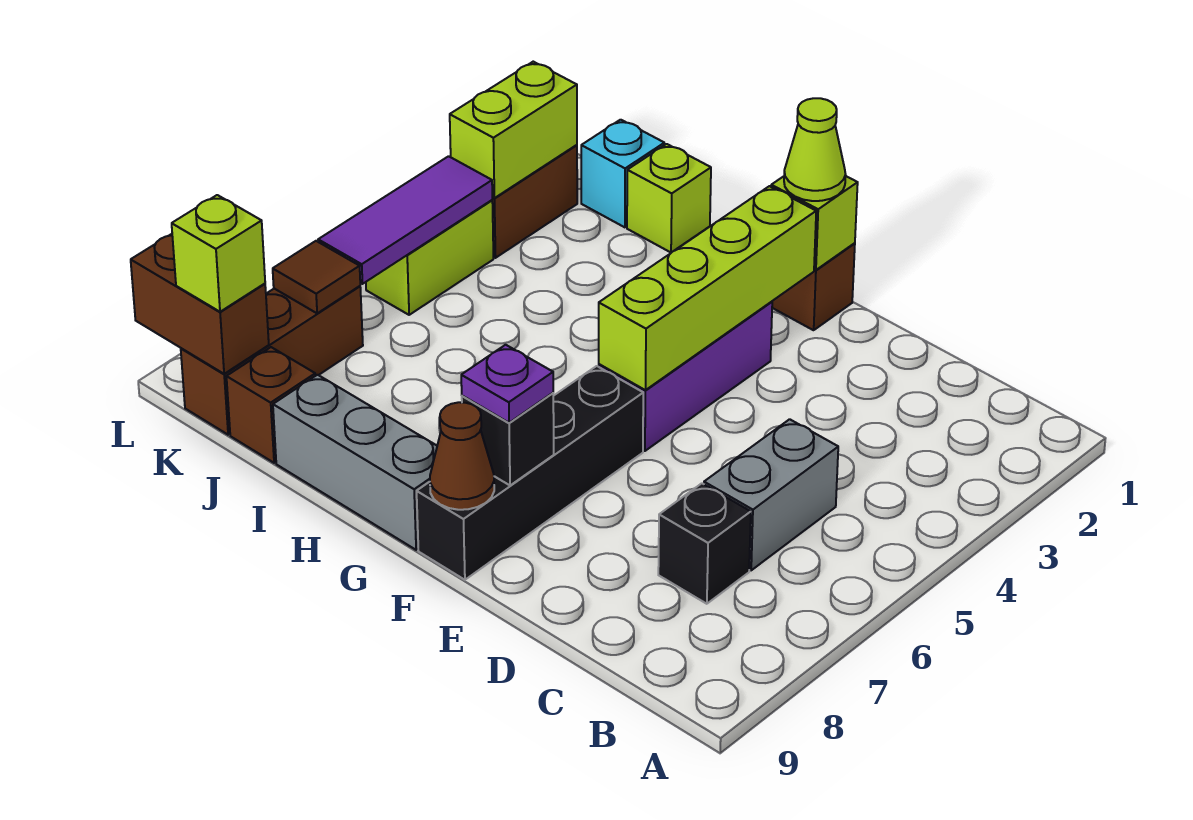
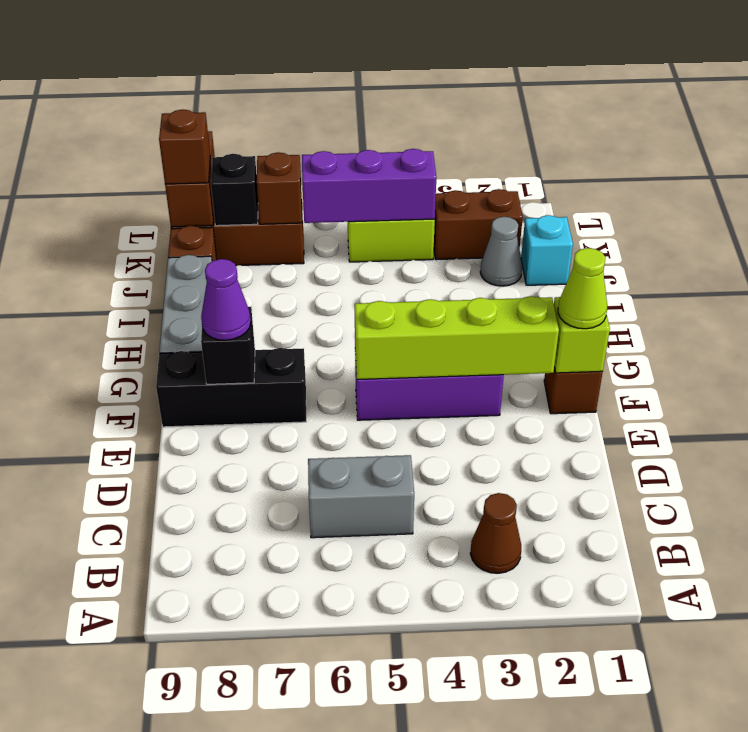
black 1x1 brick [658,483,751,604] -> black 1x1 brick moved to [211,154,258,226]
black 1x4 brick [417,366,643,580] -> black 1x3 brick [156,348,306,427]
purple 1x1 plate [461,345,553,423] -> purple 1x1 cone [201,259,251,340]
brown 1x1 cone [430,402,494,510] -> brown 1x1 cone moved to [470,493,521,573]
lime 1x1 brick [627,144,711,253] -> none
none -> grey 1x1 cone [480,217,522,286]
lime 1x2 brick [450,62,577,198] -> none
purple 1x3 tile [318,156,492,284] -> purple 1x3 brick [302,149,436,223]
brown 1x1 tile [273,241,360,313] -> brown 1x1 brick [257,152,302,224]
lime 1x1 brick [172,195,265,312] -> brown 1x1 brick [159,109,210,184]

